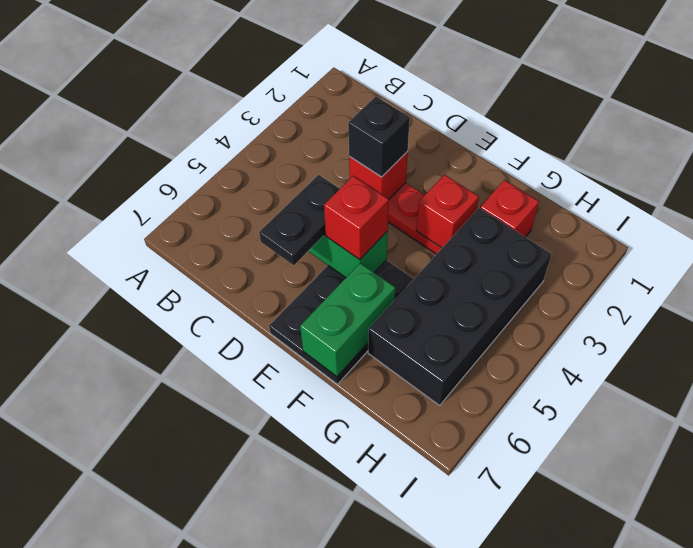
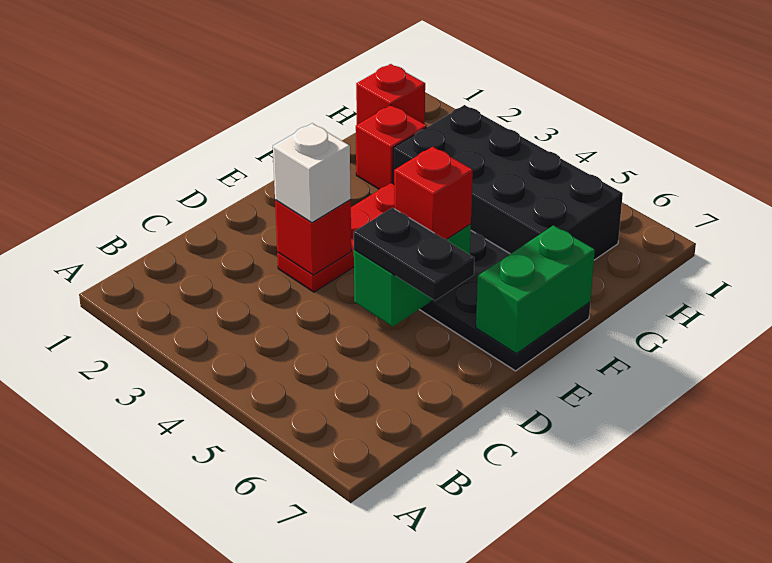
black 1x1 brick [348,96,410,177] -> white 1x1 brick [273,123,351,223]
red 1x1 brick [416,175,479,248] -> red 1x1 brick moved to [356,64,425,125]
green 1x2 brick [300,263,395,377] -> green 1x2 brick turned to [476,225,595,354]

